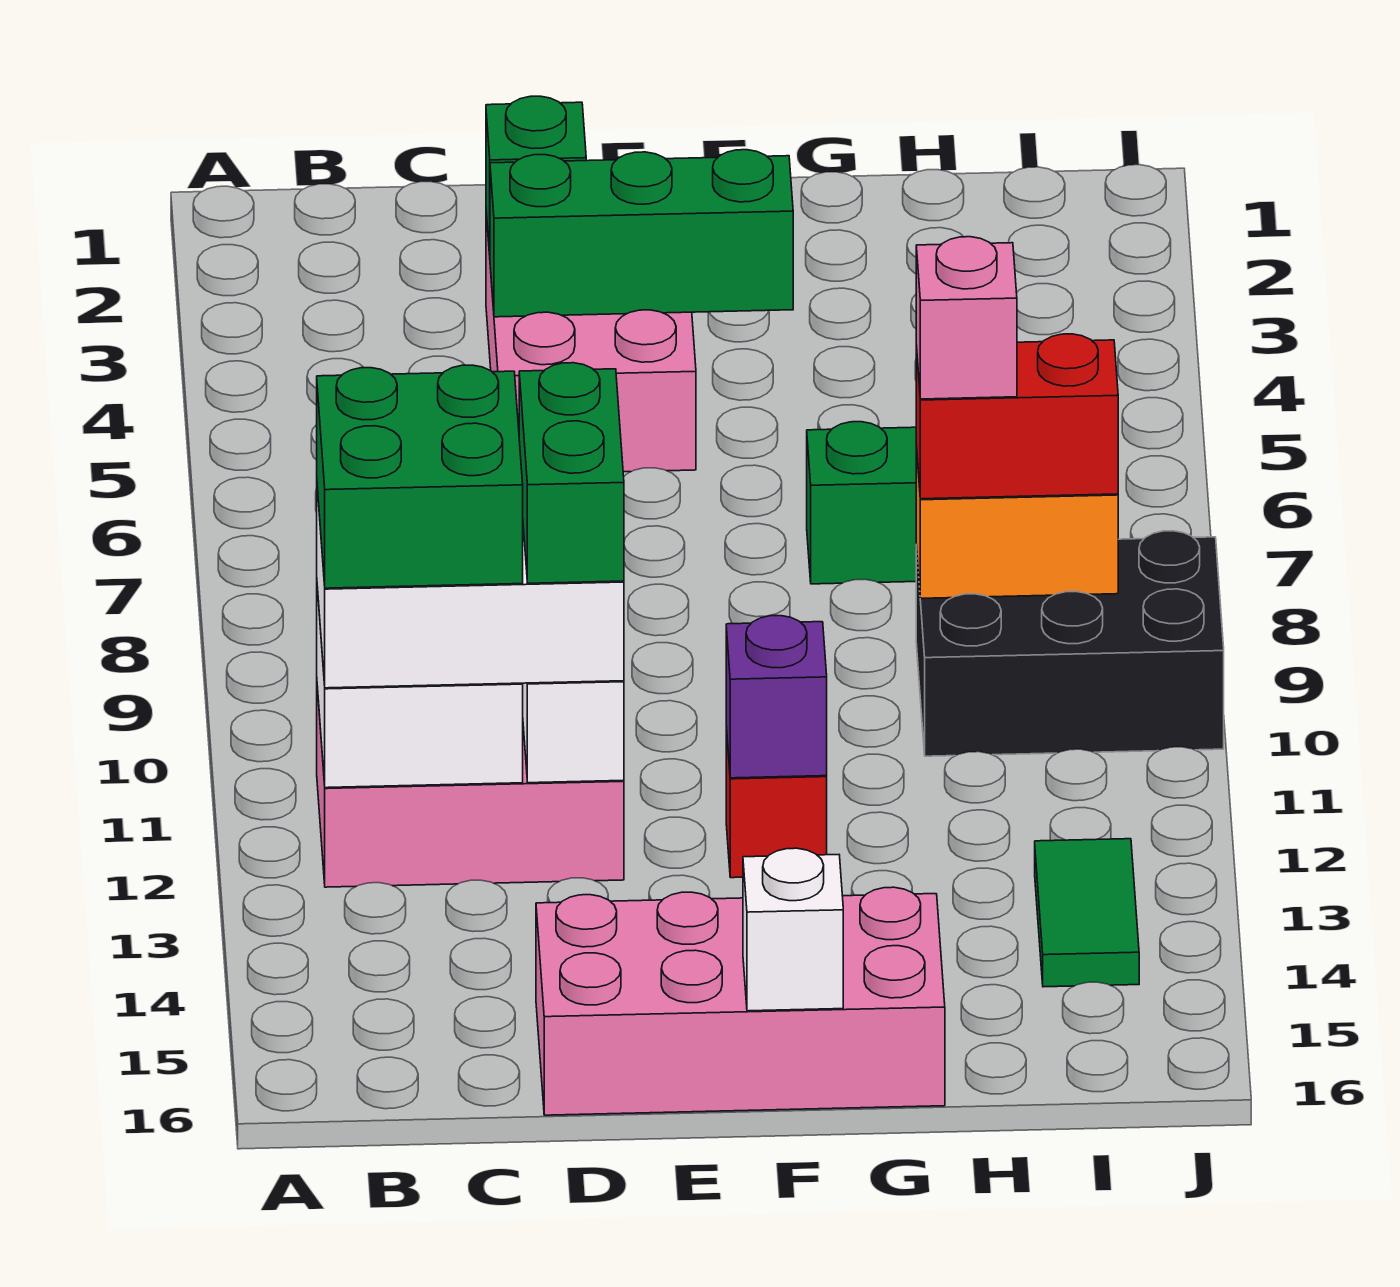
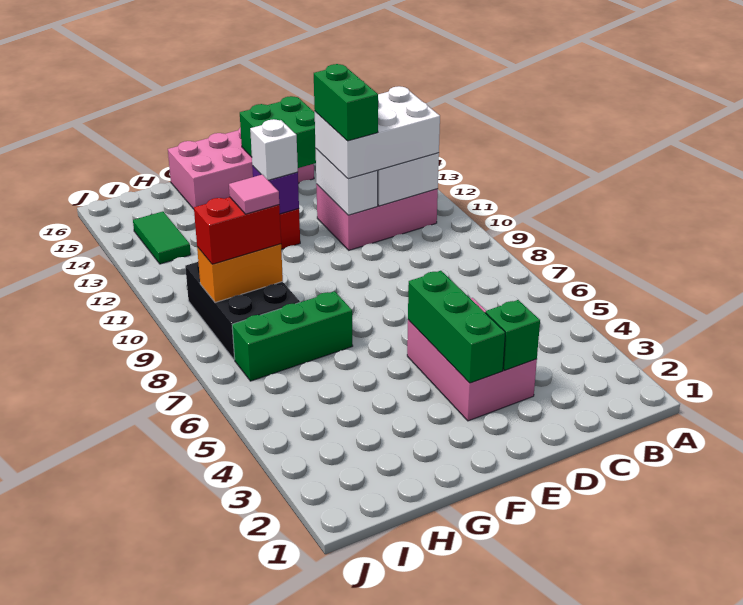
green 2x2 brick [317,365,523,588] -> green 2x2 brick moved to [240,96,316,168]
green 1x3 brick [490,150,793,317] -> green 1x3 brick turned to [408,271,505,383]
white 1x1 brick [743,848,843,1011] -> white 1x1 brick moved to [250,119,298,180]
black 2x3 brick [916,531,1224,756] -> black 2x3 brick turned to [185,262,300,360]
pink 1x1 brick [916,237,1017,399] -> pink 1x1 tile [229,175,279,214]

